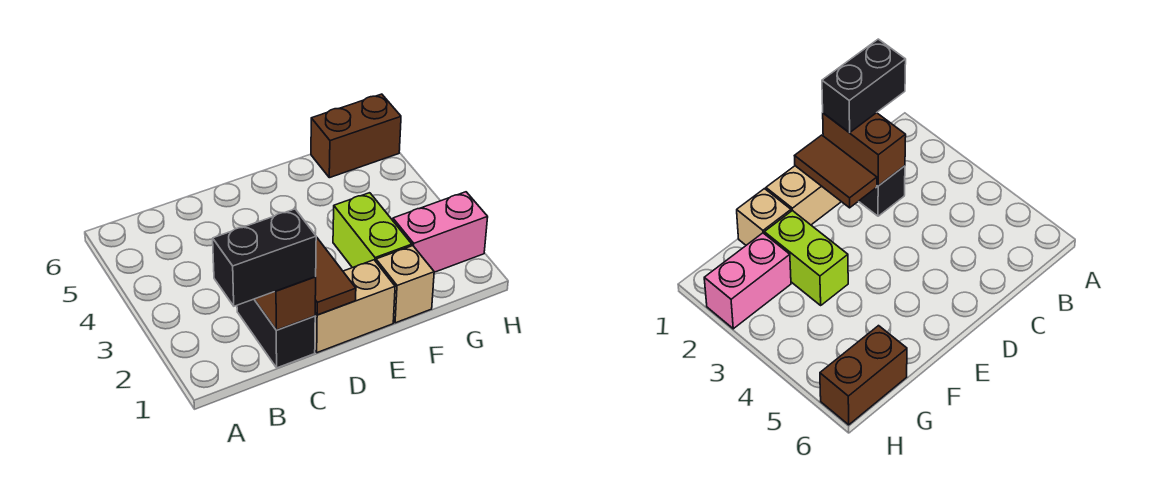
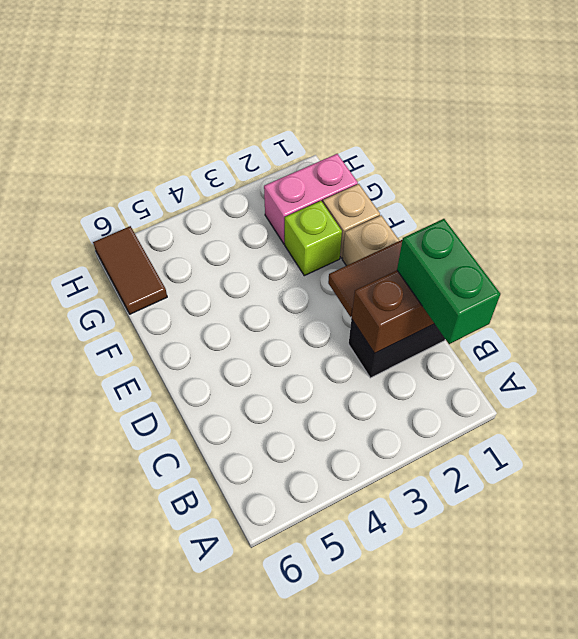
black 1x2 brick [213,209,316,306] -> green 1x2 brick [397,219,500,344]
lime 1x2 brick [333,193,412,268] -> lime 1x1 brick [285,201,342,276]
pink 1x2 brick [393,192,488,272] -> pink 1x2 brick turned to [264,154,358,244]
brown 1x2 brick [311,94,401,178] -> brown 1x2 tile [93,226,167,314]

